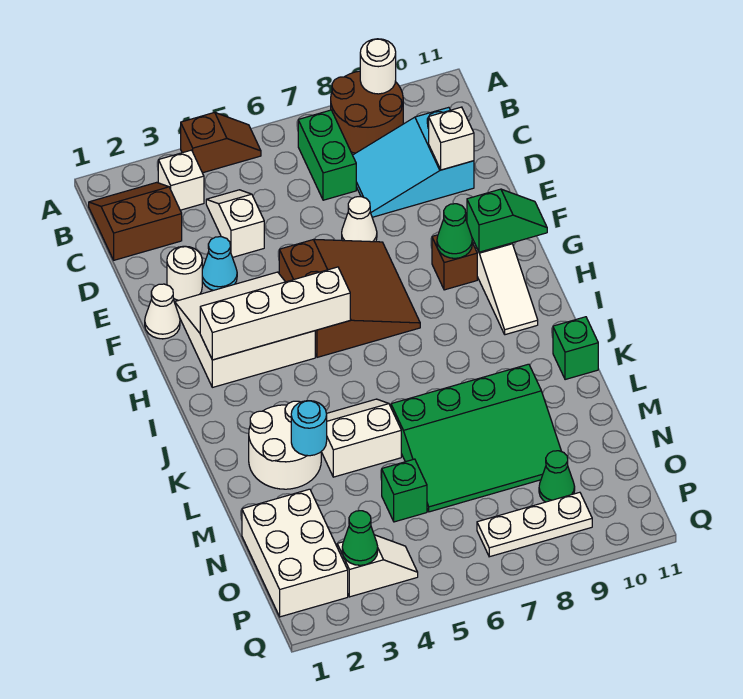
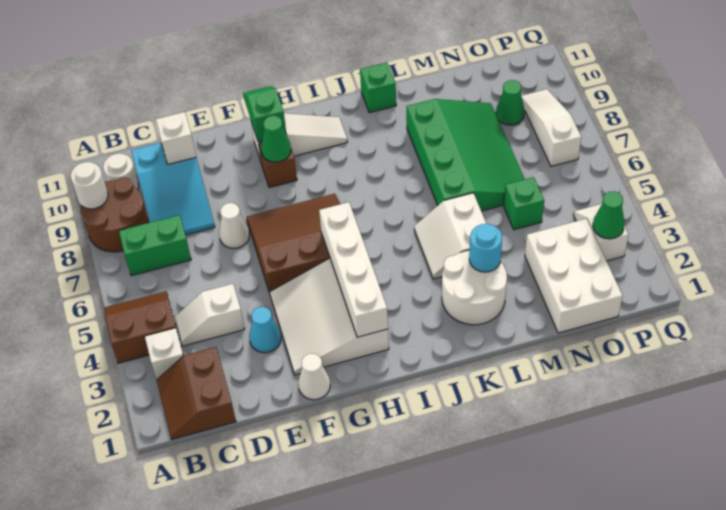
brown 1x2 slope [181,112,261,173] -> brown 2x2 slope [105,291,176,363]
white 1x1 round brick [167,246,202,300] -> white 1x1 round brick moved to [103,153,139,189]
white 2x3 brick [242,489,348,617] -> white 2x3 brick turned to [525,219,623,333]
white 1x3 plate [477,492,592,557] -> white 1x3 slope [521,89,581,166]

